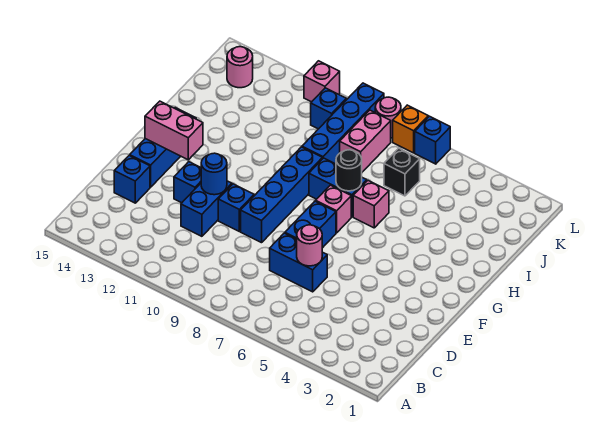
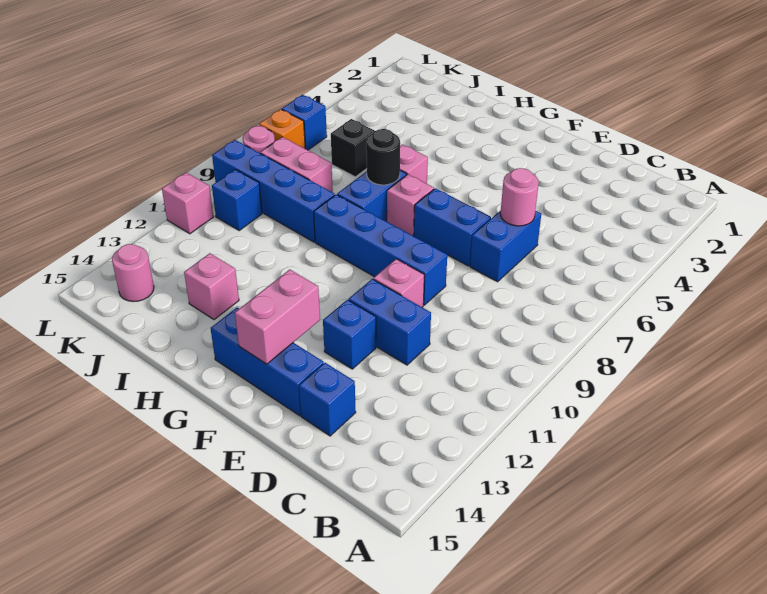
blue 1x1 brick [218,184,254,231] -> pink 1x1 brick [373,259,424,307]
blue 1x1 round brick [201,153,227,195] -> none
none -> pink 1x1 brick [184,253,239,320]

